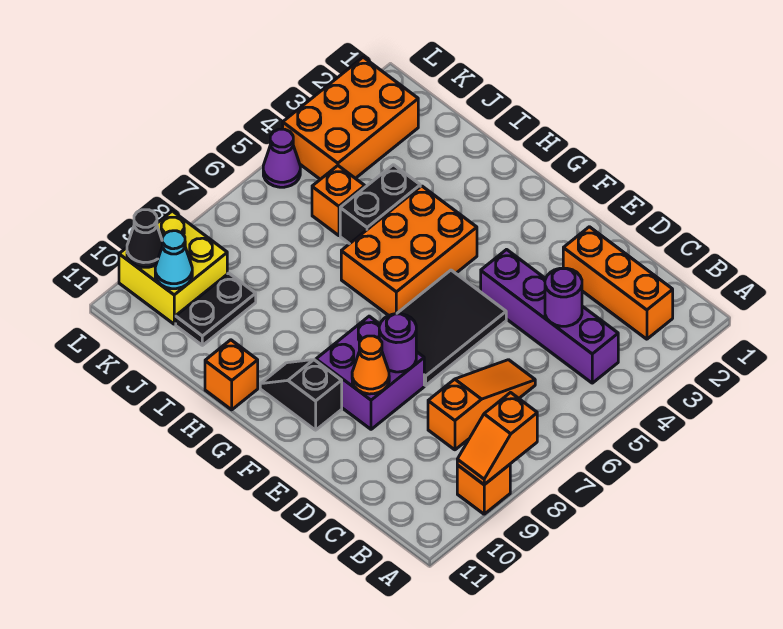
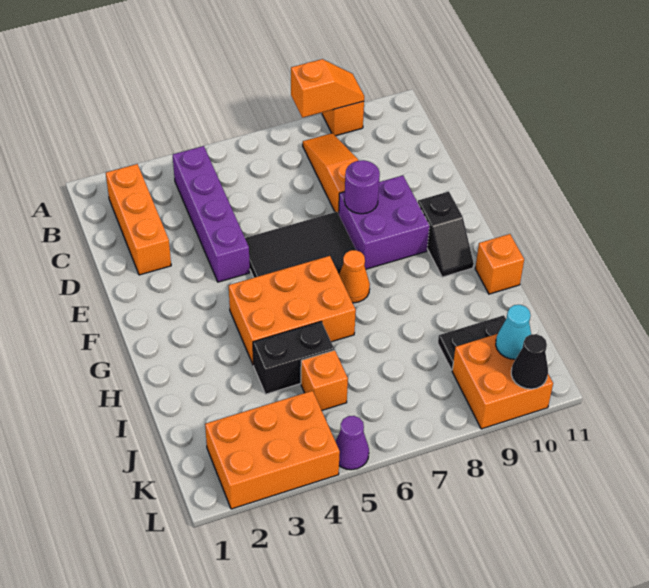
purple 1x1 round brick [545,268,582,326] -> none
orange 1x3 slope [428,360,535,450] -> orange 1x3 slope turned to [303,133,358,214]
orange 1x1 cone [352,336,389,394] -> orange 1x1 cone moved to [339,250,370,303]
yellow 2x2 brick [119,211,227,324] -> orange 2x2 brick [452,334,553,429]

